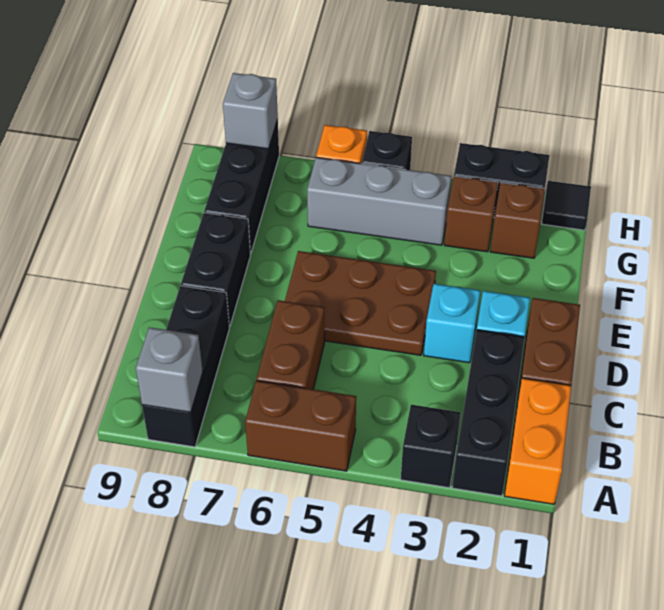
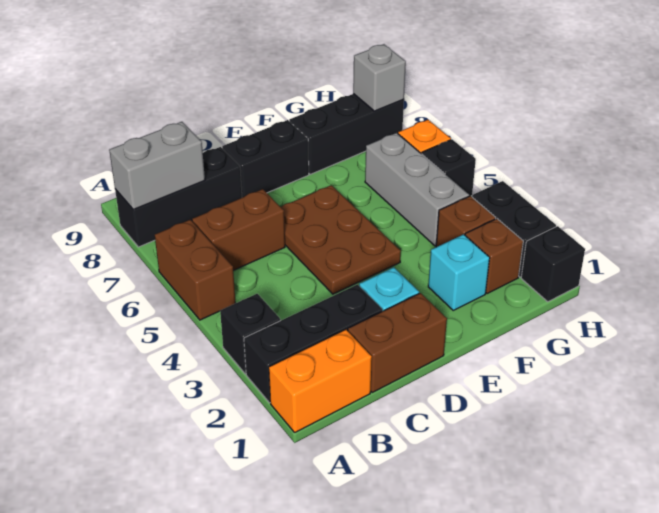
grey 1x1 brick [136,327,203,412] -> grey 1x2 brick [109,122,205,210]
cyan 1x1 brick [424,284,480,363] -> cyan 1x1 brick moved to [428,234,490,310]
black 1x1 tile [542,181,591,230] -> black 1x1 brick [521,226,585,302]

